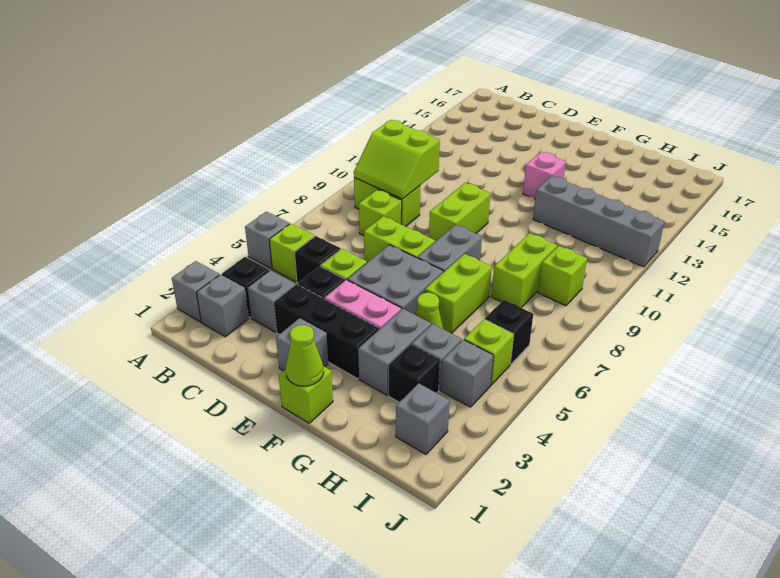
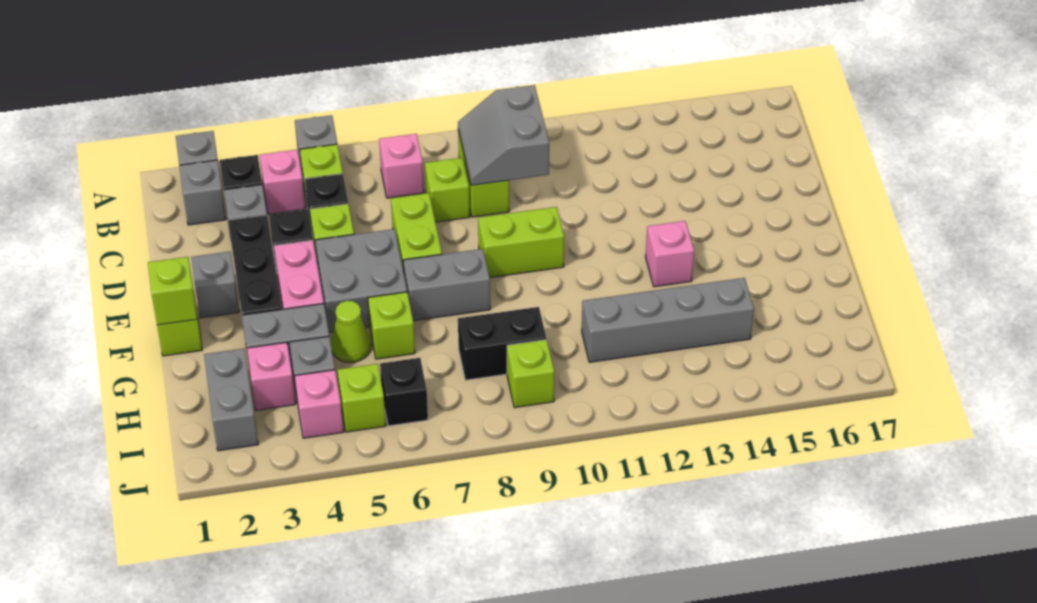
none -> pink 1x1 brick [260,150,306,214]
none -> pink 1x1 brick [379,134,424,198]
lime 2x2 slope [354,120,440,199] -> grey 2x2 slope [458,85,549,185]
lime 1x1 cone [286,325,324,386] -> lime 1x1 brick [148,257,197,325]
lime 1x2 brick [425,254,492,333] -> lime 1x1 brick [368,292,415,359]
grey 1x4 brick [533,176,664,267] -> grey 1x4 brick turned to [582,278,754,362]
black 1x1 brick [388,345,440,402] -> pink 1x1 brick [247,342,296,410]
lime 1x2 brick [491,233,557,308] -> black 1x2 brick [458,307,546,380]
grey 1x1 brick [396,383,450,454] -> grey 1x2 brick [204,349,258,451]
grey 1x1 brick [441,340,493,407] -> pink 1x1 brick [295,370,343,438]

